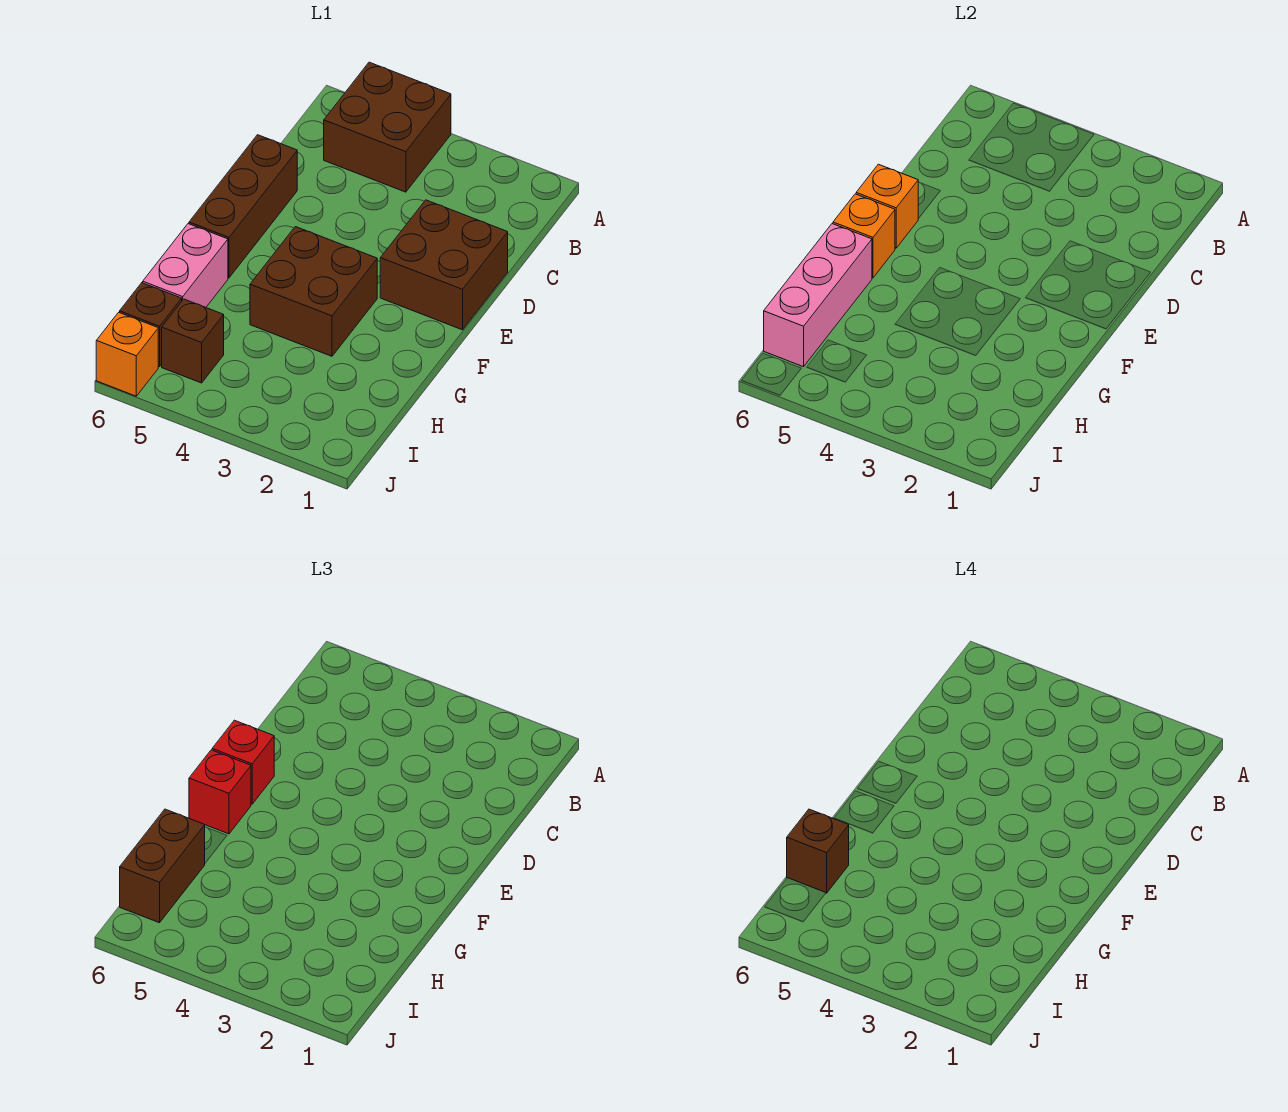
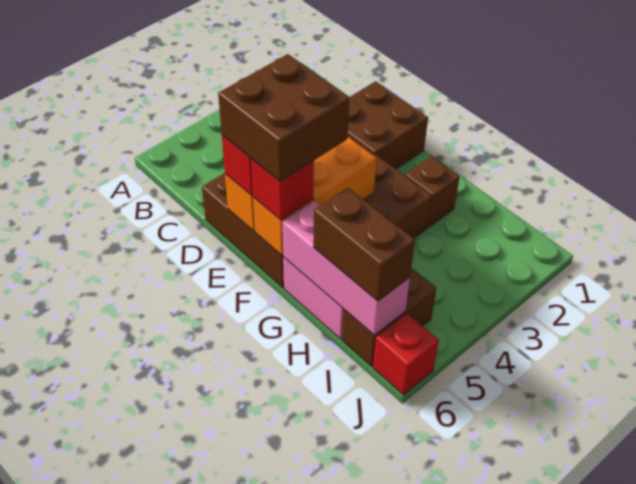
brown 2x2 brick [324,62,451,192] -> brown 2x2 brick moved to [218,54,349,182]
orange 1x1 brick [833,194,895,278] -> orange 1x3 brick [253,137,377,255]
brown 1x1 brick [787,809,849,893] -> brown 1x1 brick moved to [405,156,460,227]
orange 1x1 brick [96,312,158,396] -> red 1x1 brick [373,313,439,395]

